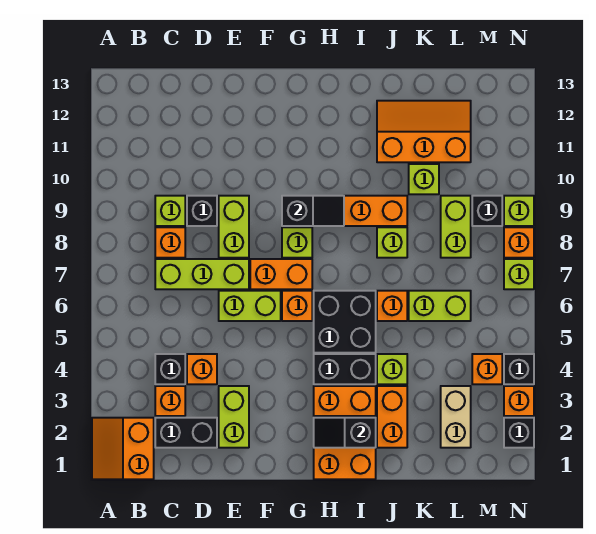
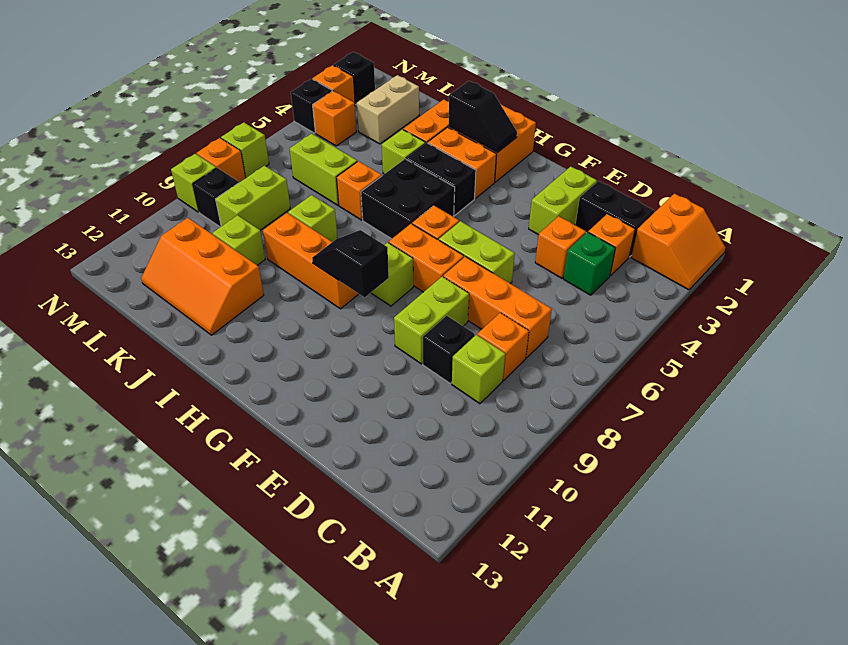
black 1x1 brick [155,354,185,384] -> green 1x1 brick [563,232,615,295]
lime 1x3 brick [155,259,249,289] -> orange 1x3 brick [443,257,552,358]

